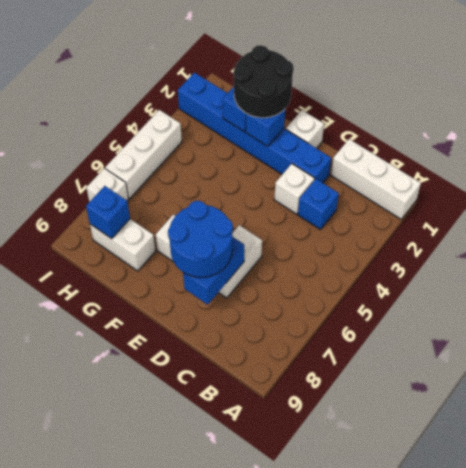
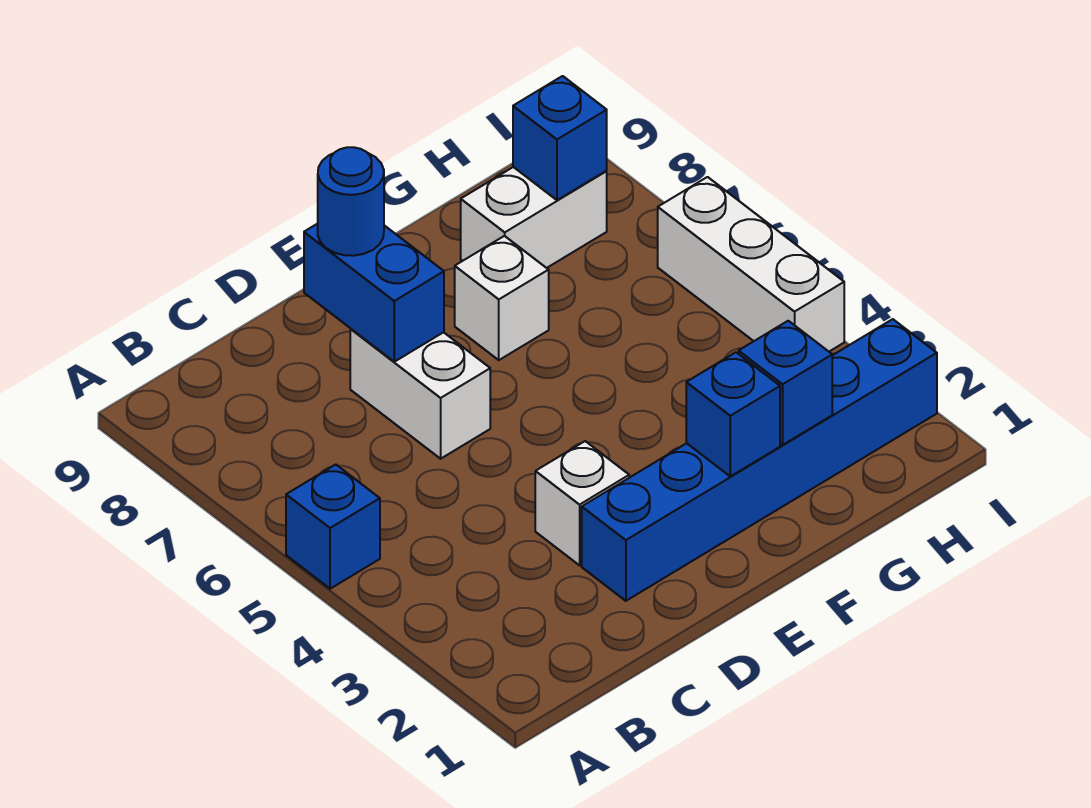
white 1x3 brick [331,139,421,219] -> none
blue 1x1 brick [298,179,339,229] -> blue 1x1 brick moved to [286,465,380,589]
blue 2x2 round brick [168,201,233,277] -> blue 1x1 round brick [318,147,384,256]
white 1x1 brick [286,110,324,148] -> none
black 2x2 round brick [233,45,294,118] -> none
white 1x1 brick [86,168,128,202] -> none

